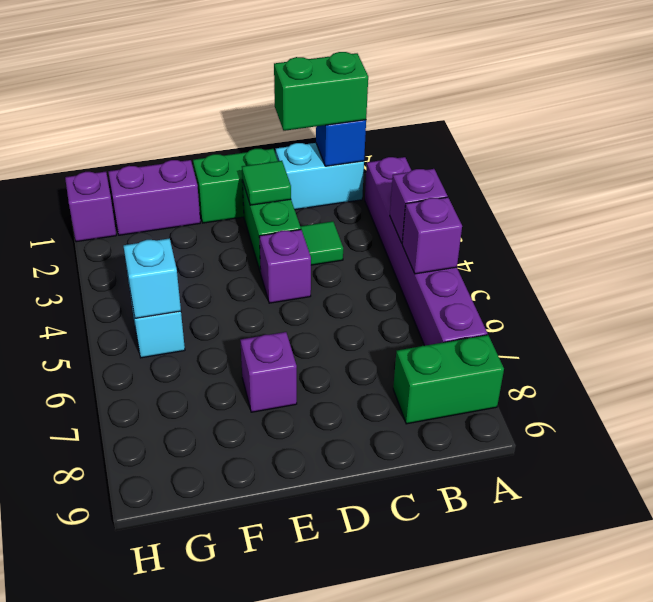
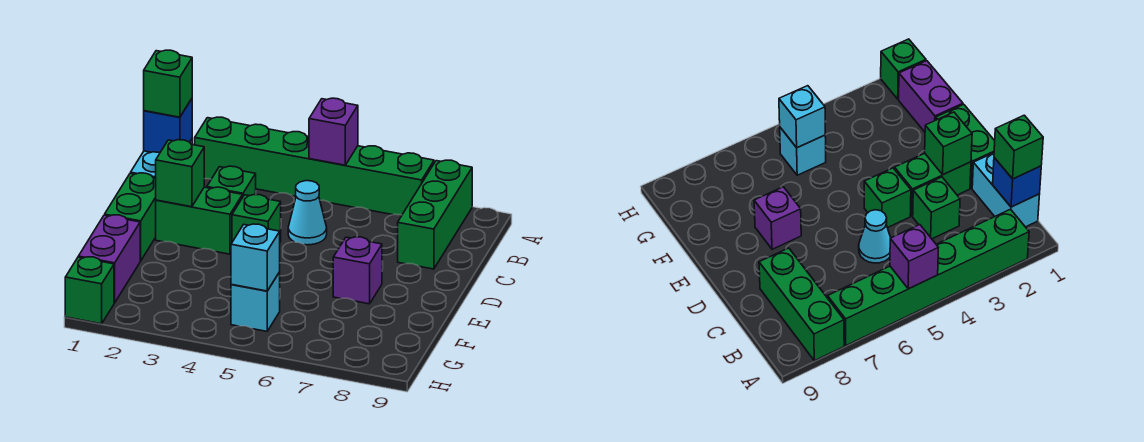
purple 1x6 brick [365,157,487,346] -> green 1x6 brick [195,117,434,215]
purple 1x1 brick [390,169,448,243] -> none
green 1x2 brick [393,335,504,424] -> green 1x3 brick [398,160,472,269]
green 1x2 brick [274,52,368,131] -> green 1x1 brick [144,50,192,117]
green 1x1 tile [300,221,343,265] -> green 1x1 brick [207,166,256,196]
none -> cyan 1x1 cone [288,181,327,245]
green 1x1 tile [242,161,291,205] -> green 1x1 brick [156,140,204,207]
purple 1x1 brick [259,230,311,303] -> green 1x1 brick [232,195,281,242]
purple 1x1 brick [65,172,116,242] -> green 1x1 brick [65,257,114,324]

